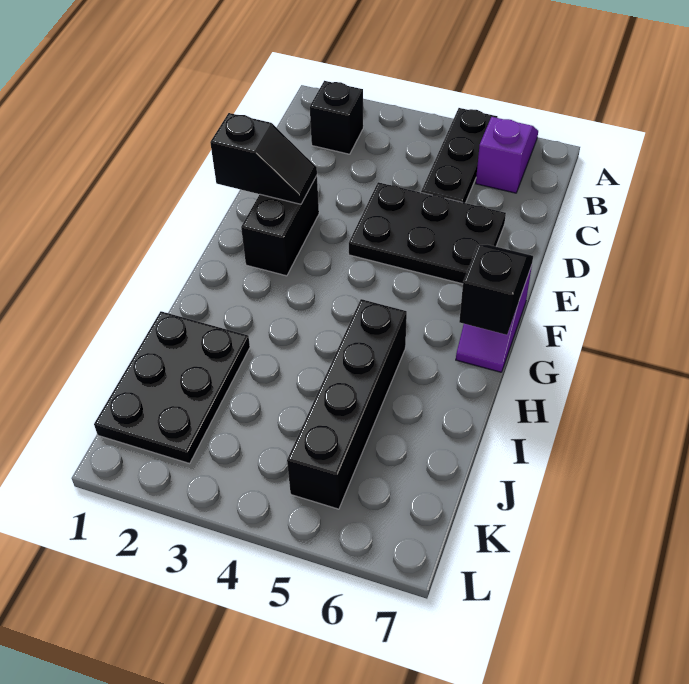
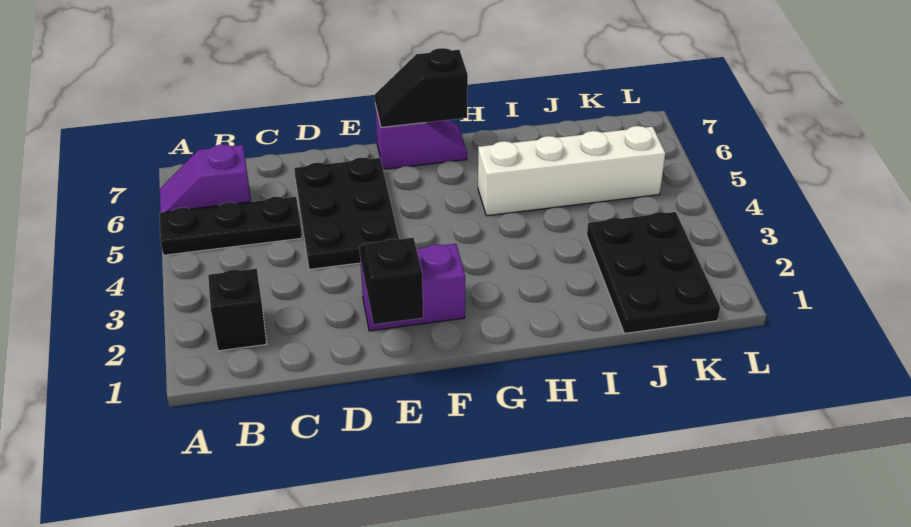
black 1x2 brick [241,176,319,276] -> purple 1x2 brick [360,244,465,331]
black 1x4 brick [287,299,407,509] -> white 1x4 brick [478,126,665,216]
black 2x3 plate [94,311,250,463] -> black 2x3 plate turned to [587,212,720,333]

